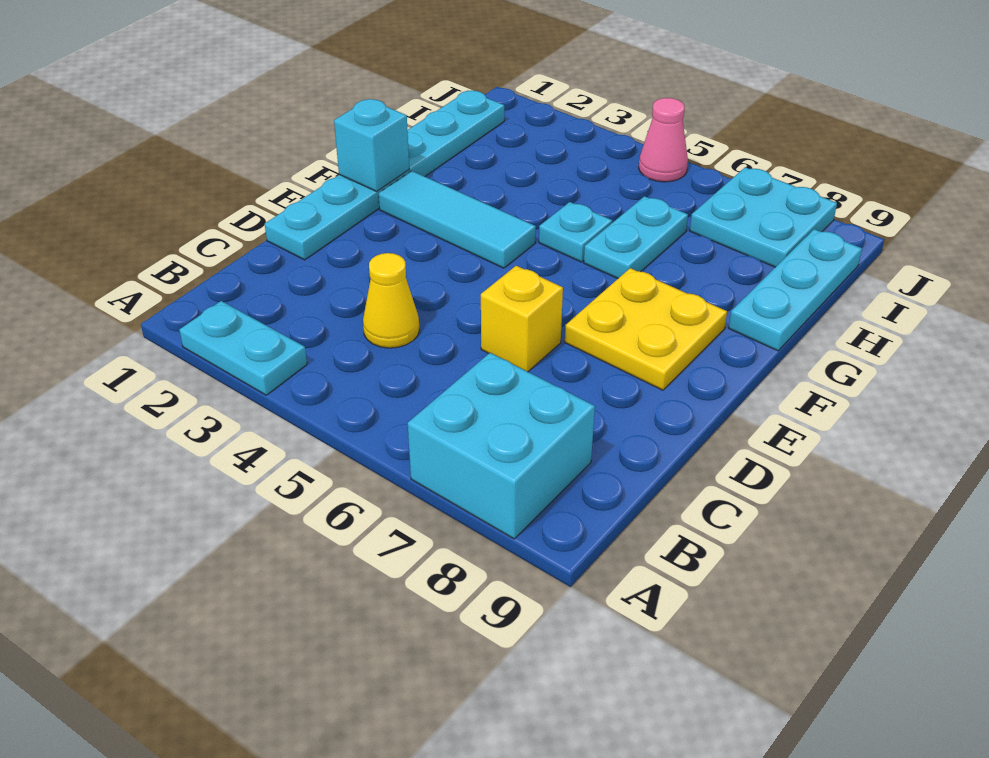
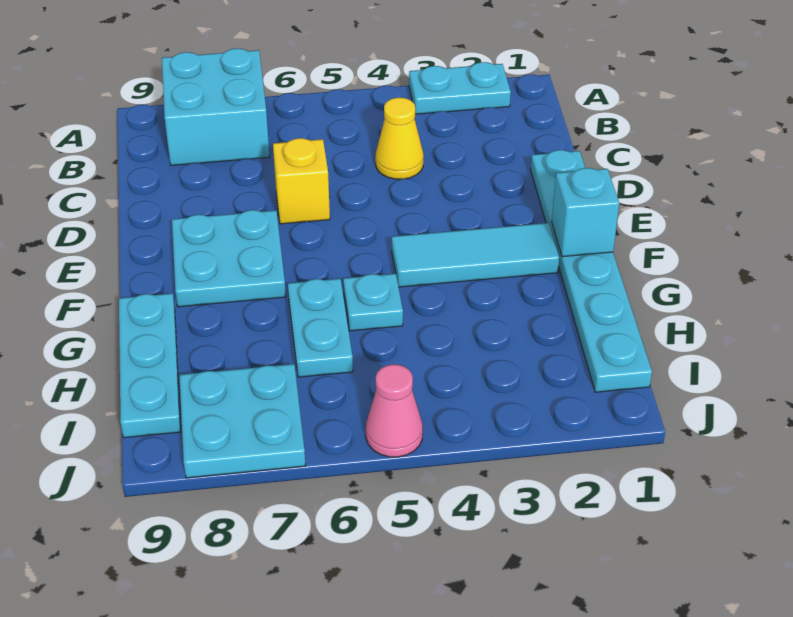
yellow 2x2 plate [565,268,727,390] -> cyan 2x2 plate [172,210,286,307]

